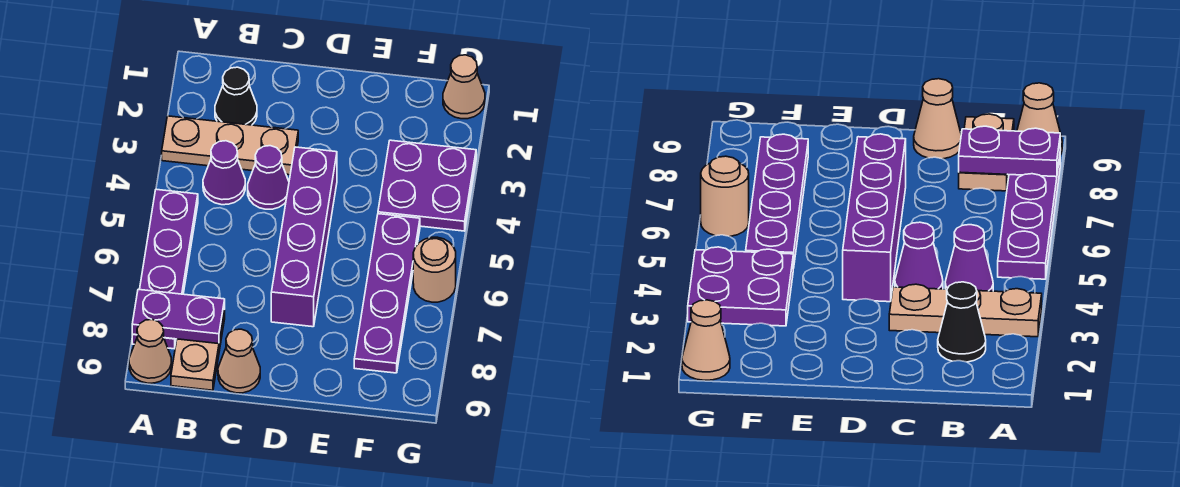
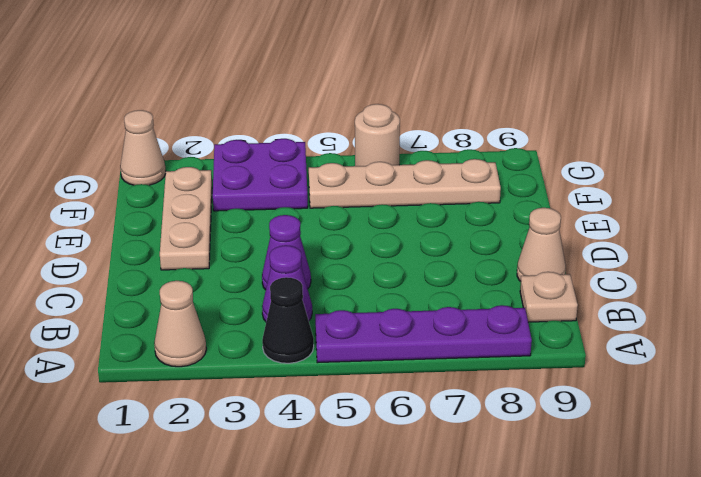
tan 1x3 plate [162,116,298,175] -> tan 1x3 plate moved to [160,167,212,270]
purple 1x2 plate [132,289,225,344] -> none
tan 1x1 cone [129,319,172,383] -> tan 1x1 cone moved to [154,281,206,367]
black 1x1 cone [215,67,257,125] -> black 1x1 cone moved to [262,277,314,363]
tan 1x2 plate [171,310,225,390] -> tan 1x1 plate [520,272,578,322]
purple 1x4 brick [271,147,337,327] -> none
purple 1x4 plate [354,214,420,373] -> tan 1x4 plate [309,159,501,208]

